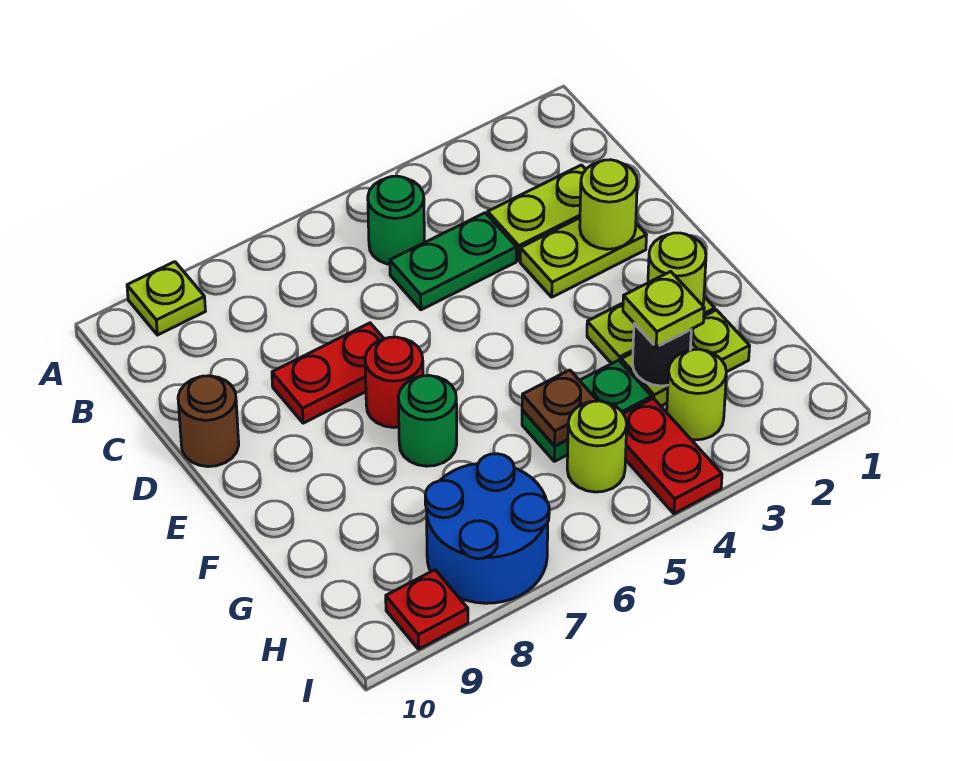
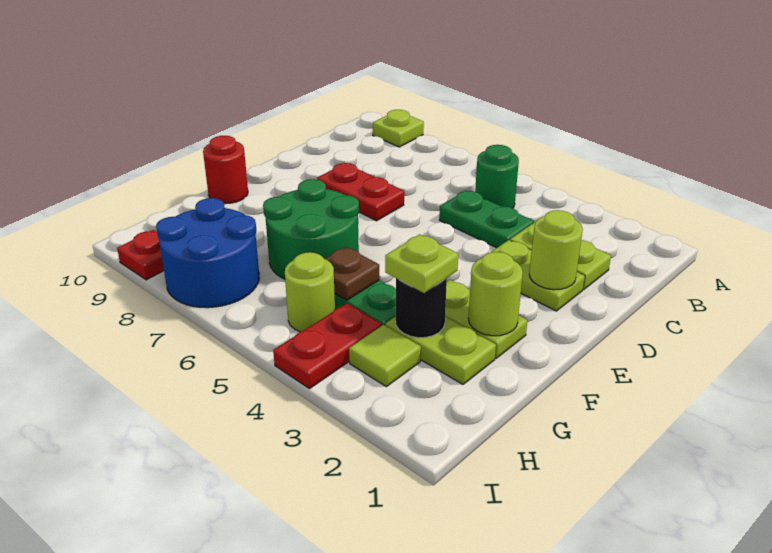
brown 1x1 round brick [178,376,239,467] -> none
red 1x1 round brick [365,337,423,428] -> red 1x1 round brick moved to [203,136,248,204]
green 1x1 round brick [398,375,457,466] -> green 2x2 round brick [263,179,359,279]
lime 1x1 round brick [667,349,726,440] -> lime 1x1 tile [349,325,421,387]

